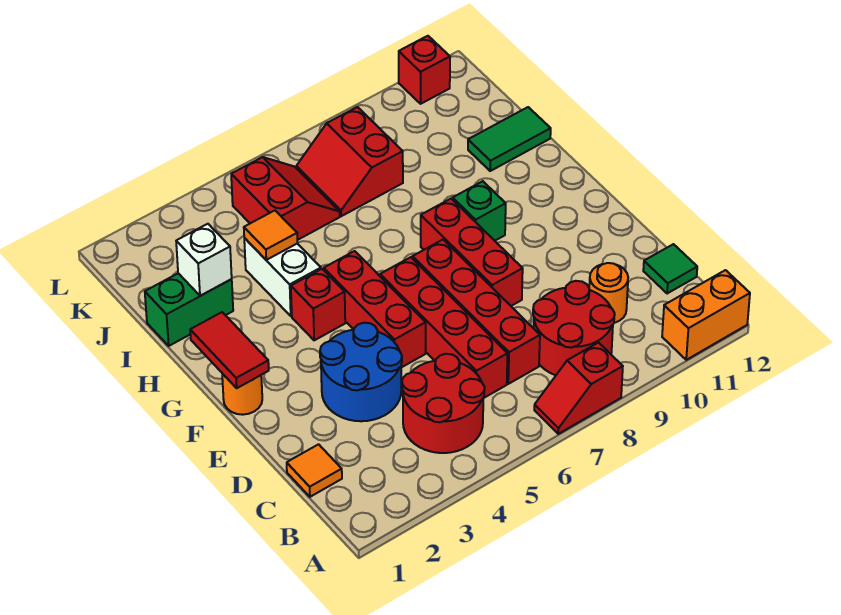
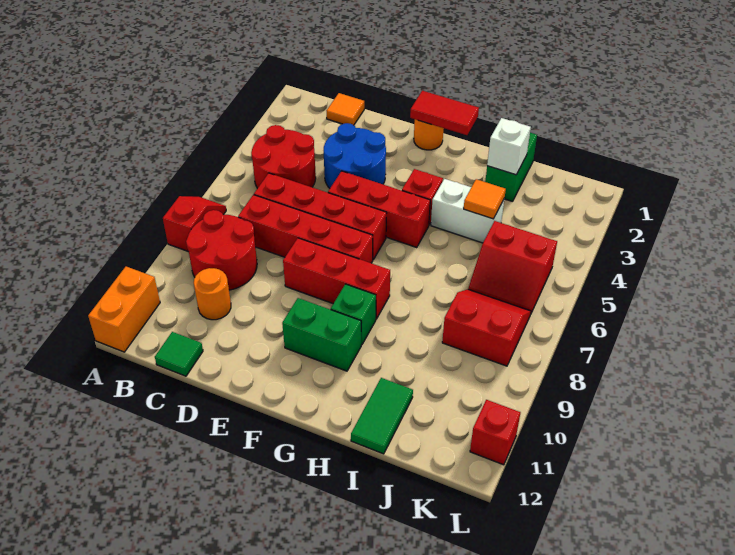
none -> green 1x2 brick [282,298,361,371]

